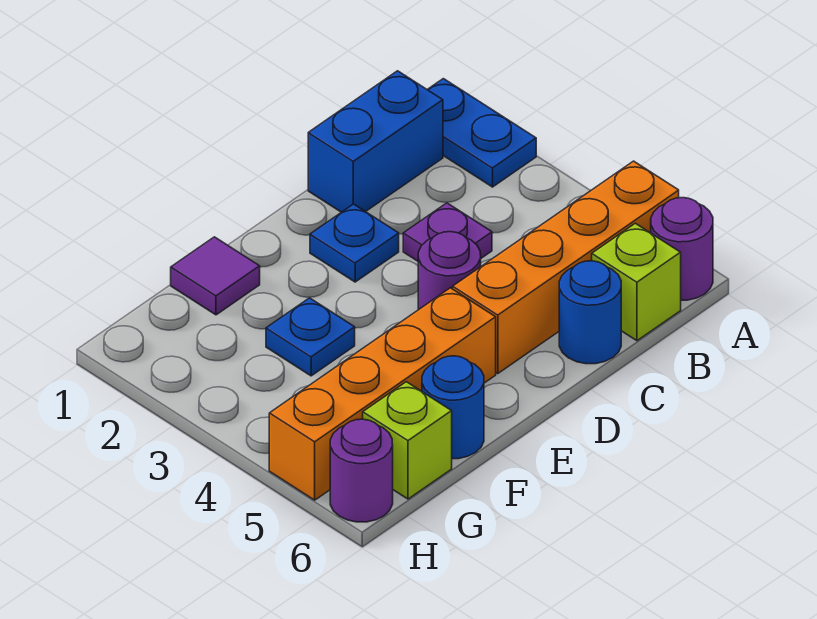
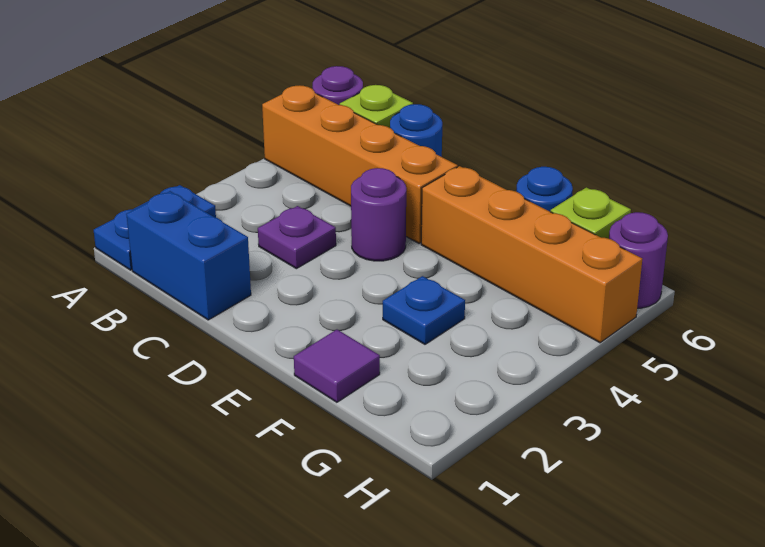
blue 1x1 plate [310,204,399,282] -> none

